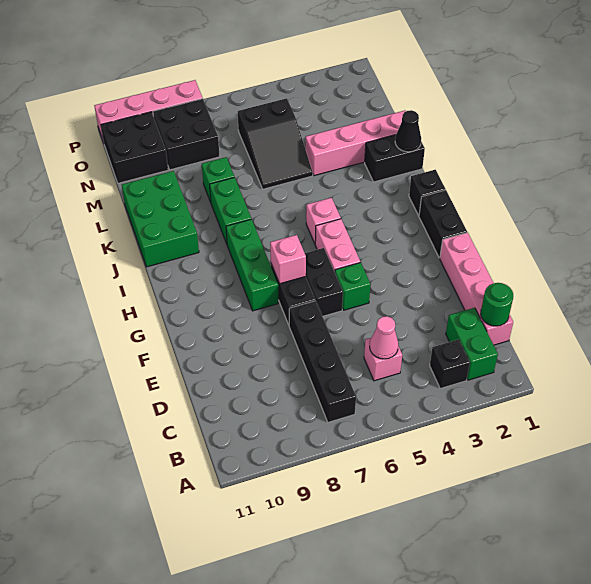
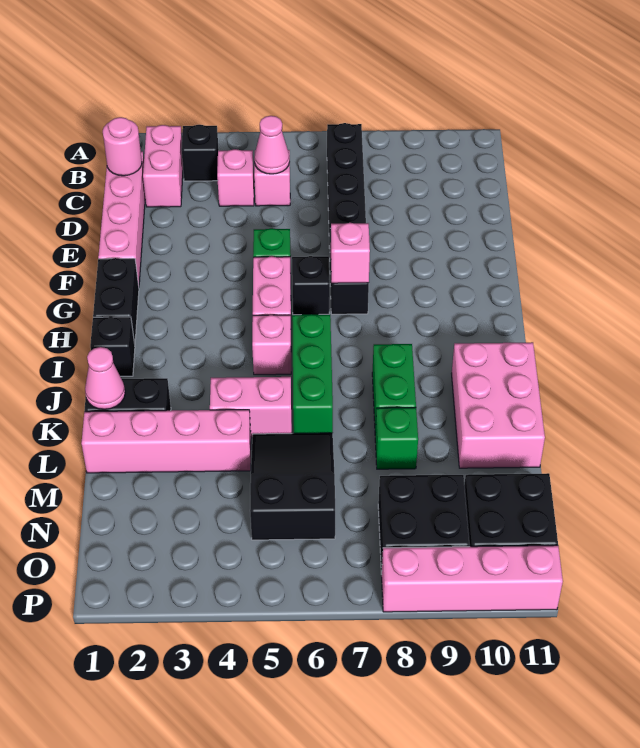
green 1x2 brick [446,308,498,380] -> pink 1x2 brick [143,125,183,207]
green 1x1 round brick [481,283,513,326] -> pink 1x1 round brick [103,117,142,176]
none -> pink 1x1 brick [217,149,254,206]
black 1x2 brick [305,248,343,316] -> black 1x1 brick [292,256,330,315]
green 1x3 brick [226,219,278,311] -> green 1x3 brick moved to [292,314,333,433]
green 2x3 brick [122,171,199,267] -> pink 2x3 brick [452,342,545,468]
black 1x1 cone [395,110,421,152] -> pink 1x1 cone [85,347,125,409]
none -> pink 1x2 brick [210,377,292,438]

